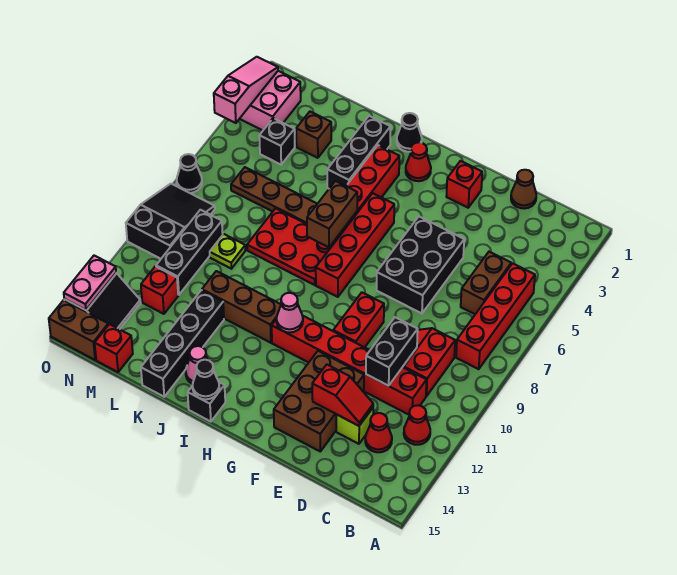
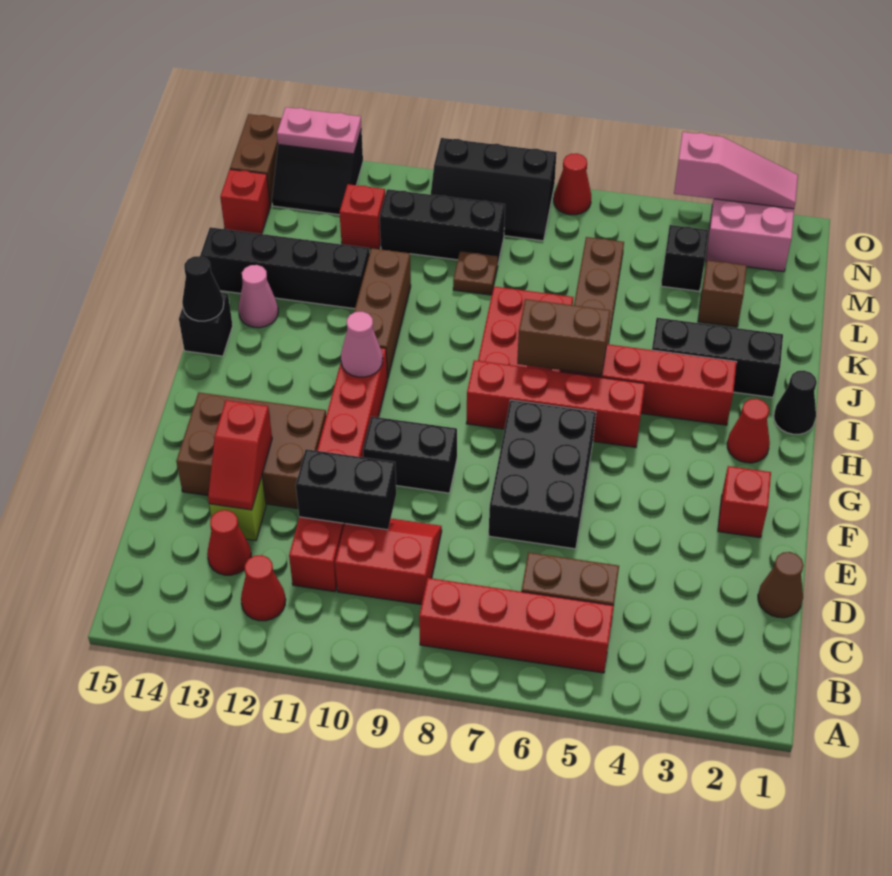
black 2x3 brick [377,217,464,313] -> black 2x3 brick turned to [489,400,596,549]
red 1x2 brick [333,293,384,347] -> black 1x2 brick [363,417,457,493]
lime 1x1 plate [210,234,245,269] -> brown 1x1 plate [453,251,498,295]
black 2x3 slope [126,184,215,259] -> black 2x3 slope turned to [431,138,557,241]
black 1x1 cone [177,154,202,193] -> red 1x1 cone [554,153,591,215]

